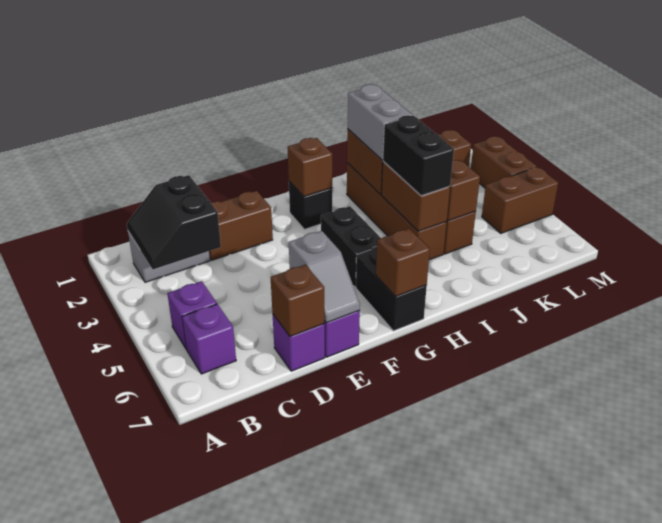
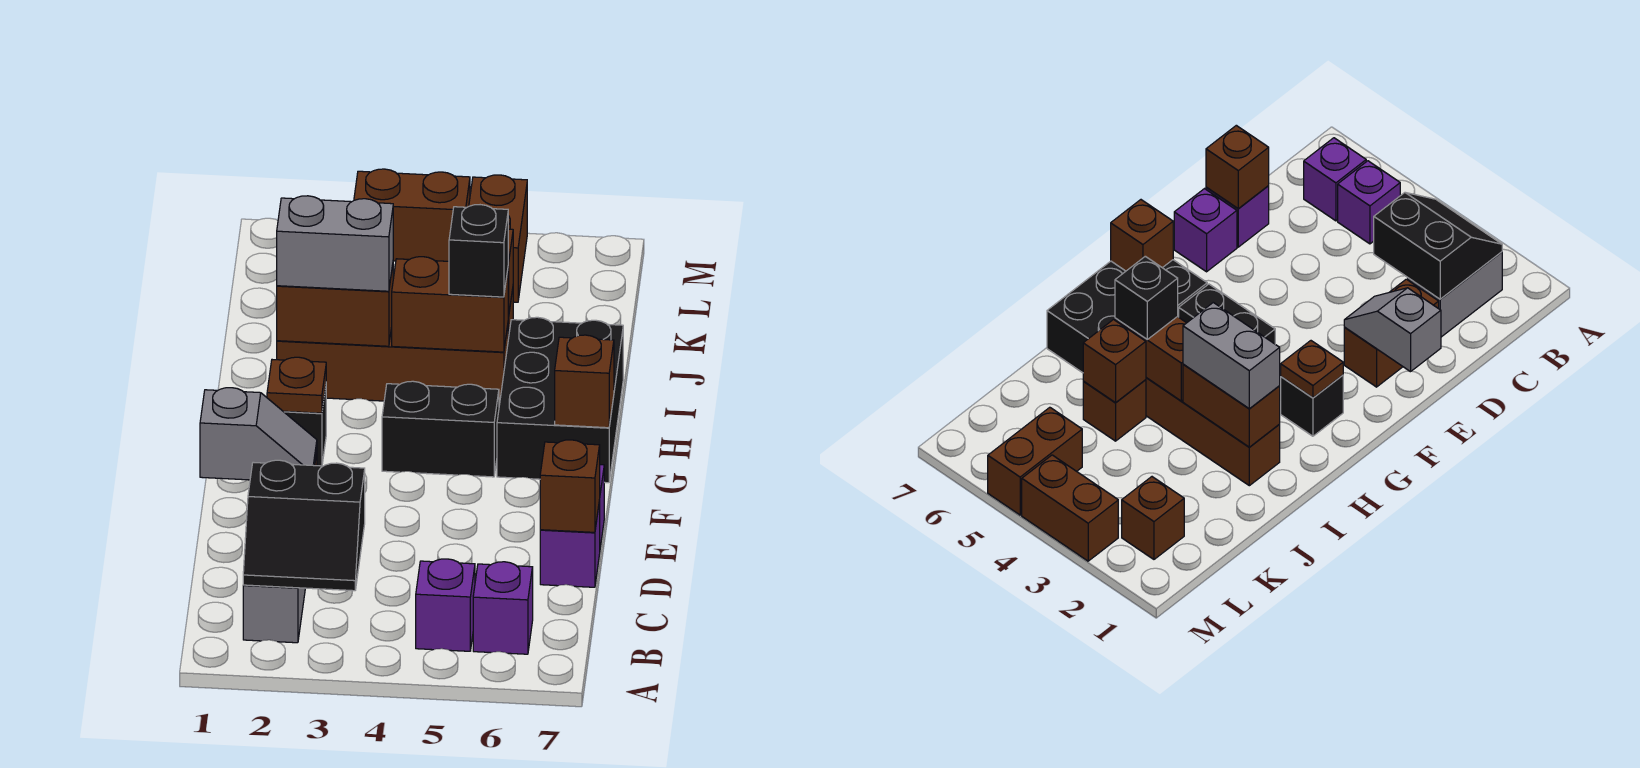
grey 1x2 slope [289,231,360,323] -> grey 1x2 slope moved to [200,388,317,480]
brown 1x1 brick [288,138,332,197] -> brown 1x1 plate [267,357,326,413]
black 1x2 brick [356,247,427,331] -> black 2x3 brick [497,317,623,483]
black 1x2 brick [383,115,454,196] -> black 1x1 brick [449,205,508,297]

